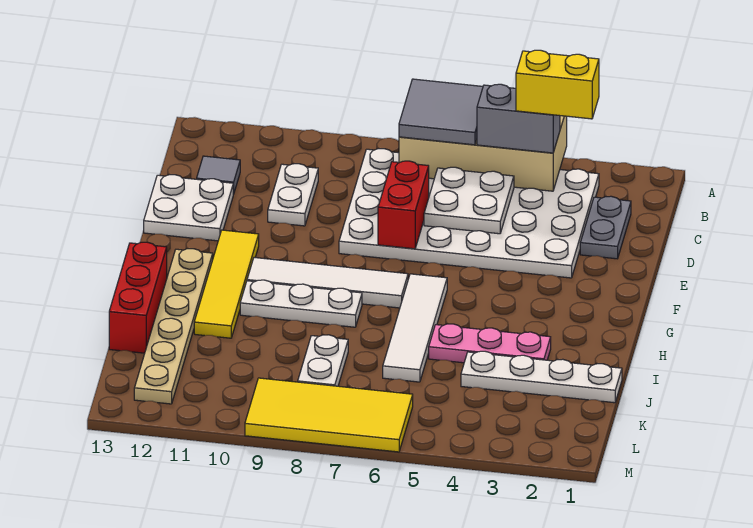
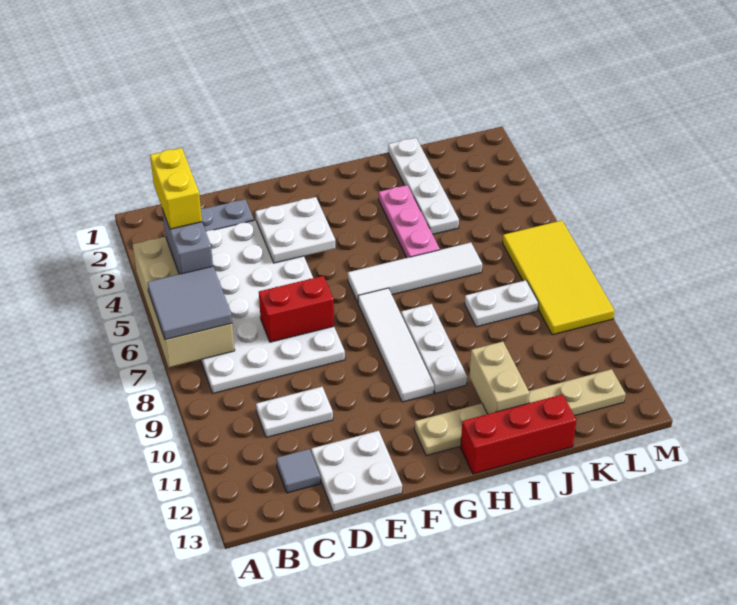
white 2x2 plate [424,167,514,234] -> white 2x2 plate moved to [255,197,335,263]
yellow 1x4 tile [194,230,259,338] -> none
none -> tan 1x2 brick [469,342,529,414]

